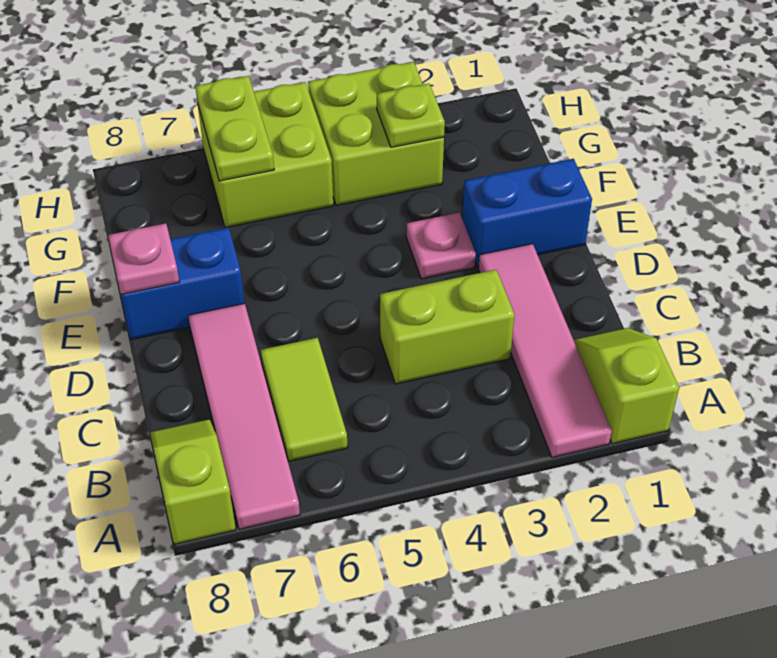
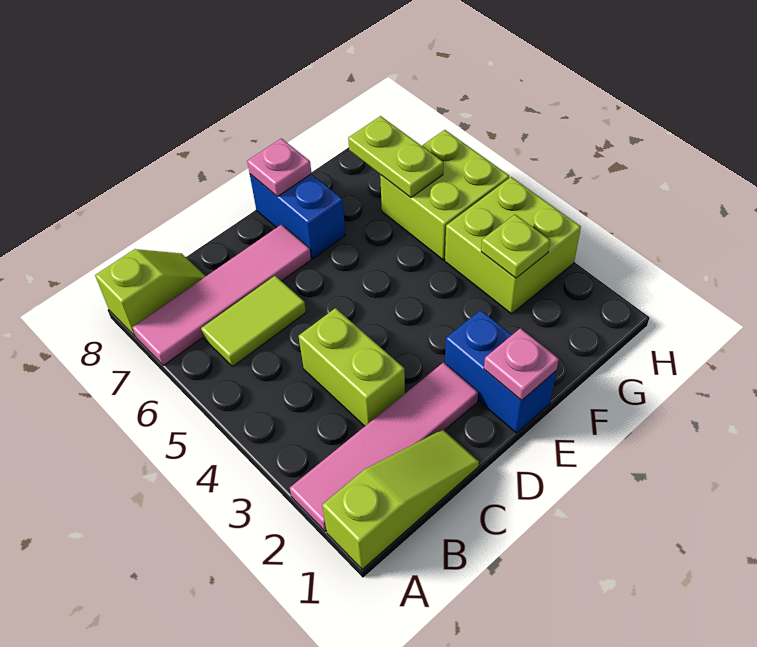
lime 1x2 slope [574,328,679,444] -> lime 1x3 slope [322,430,479,569]
pink 1x1 plate [406,213,476,279] -> pink 1x1 plate moved to [484,328,559,401]
lime 1x2 plate [195,76,274,181] -> lime 1x2 plate turned to [348,116,443,197]

